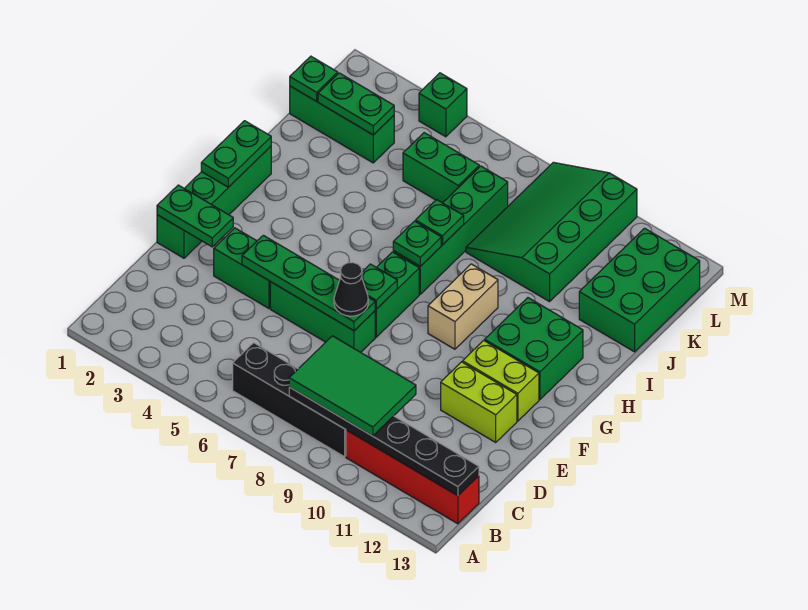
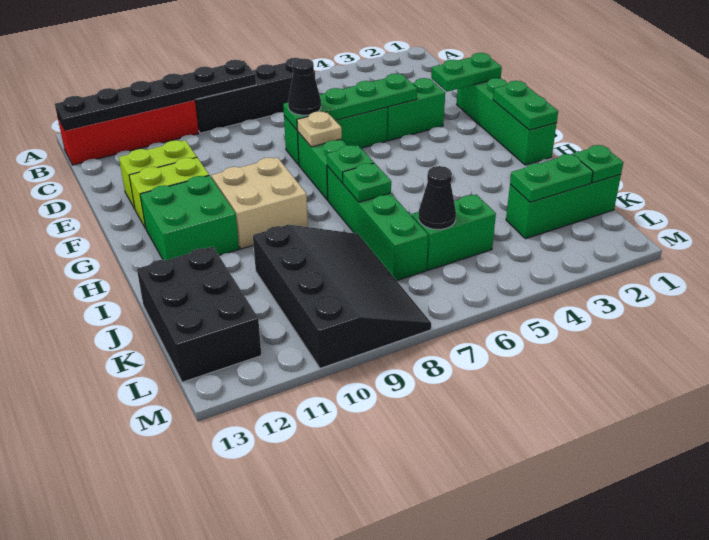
green 2x3 tile [289,336,416,436] -> none
green 1x1 plate [362,264,397,309] -> tan 1x1 plate [297,111,342,147]
tan 1x2 brick [428,264,498,349] -> tan 2x2 brick [211,157,308,249]
green 3x4 slope [466,162,637,302] -> black 3x4 slope [253,225,431,368]
green 2x3 brick [579,228,700,352] -> black 2x3 brick [137,247,261,382]
none -> black 1x1 cone [419,166,456,230]
green 1x1 brick [419,73,467,137] -> none

